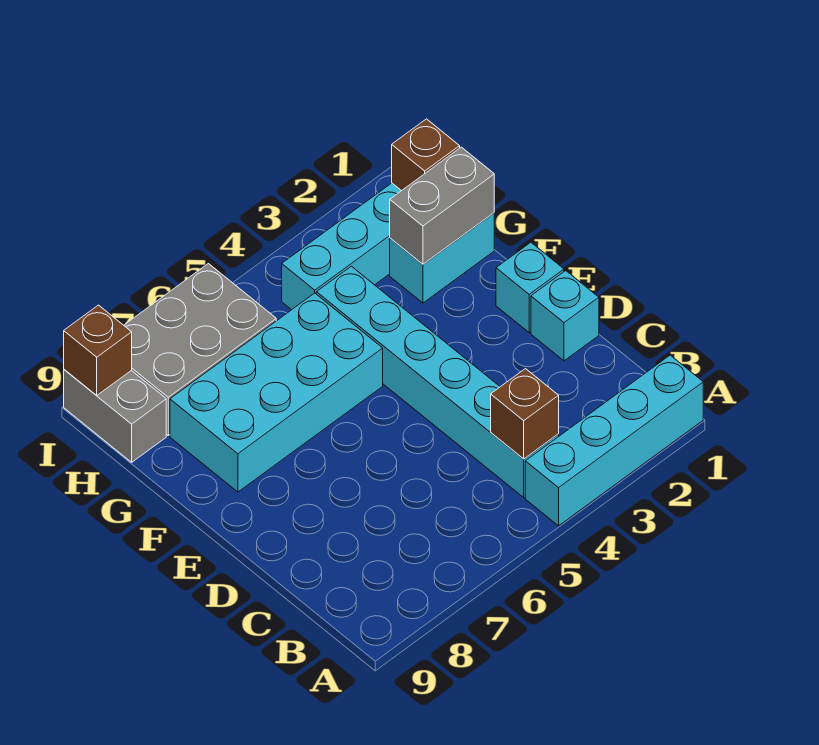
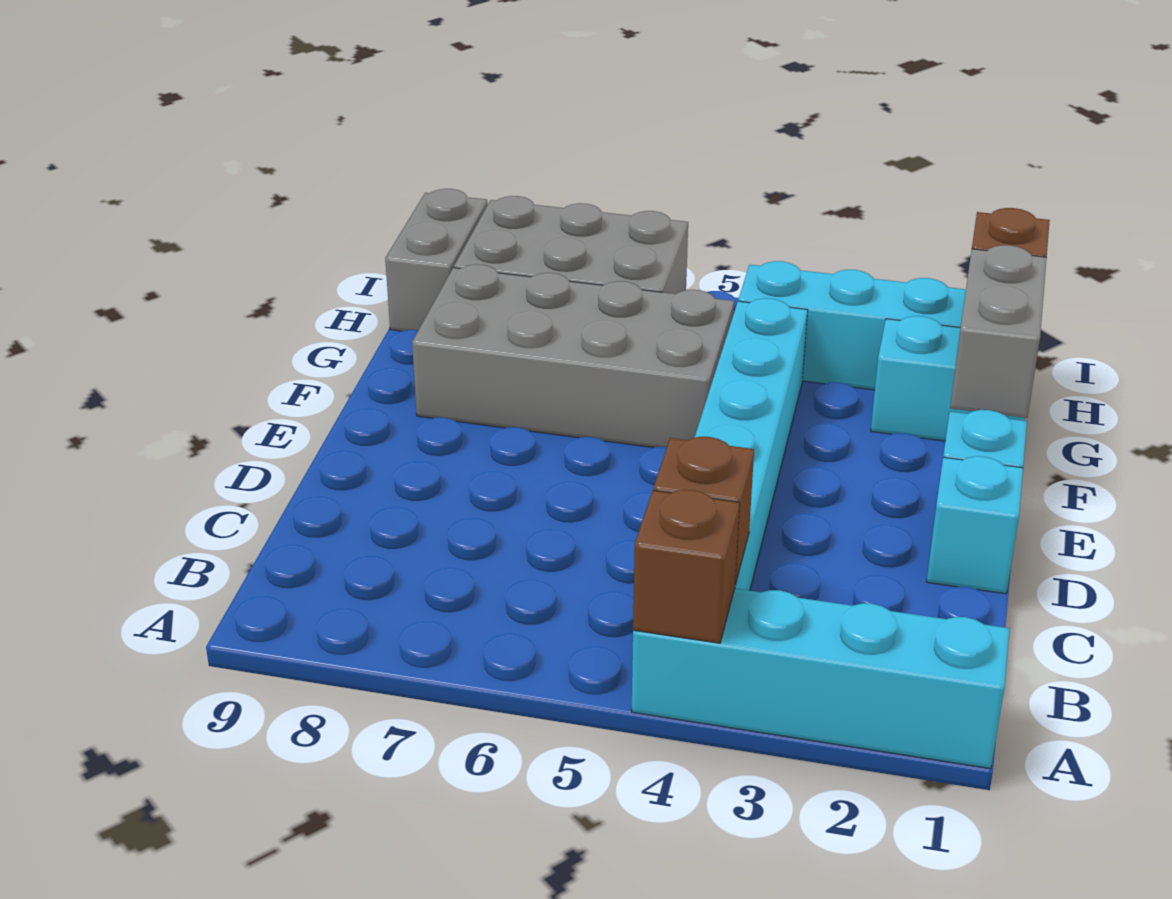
cyan 2x4 brick [170,293,383,492] -> grey 2x4 brick [412,264,734,448]
grey 1x2 brick [390,147,494,264] -> grey 1x2 brick turned to [950,245,1047,418]
brown 1x1 brick [64,305,132,395] -> brown 1x1 brick moved to [633,490,740,643]

